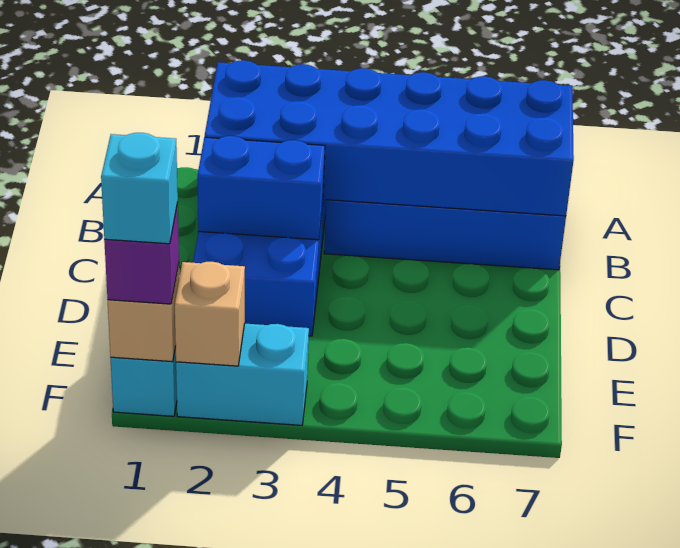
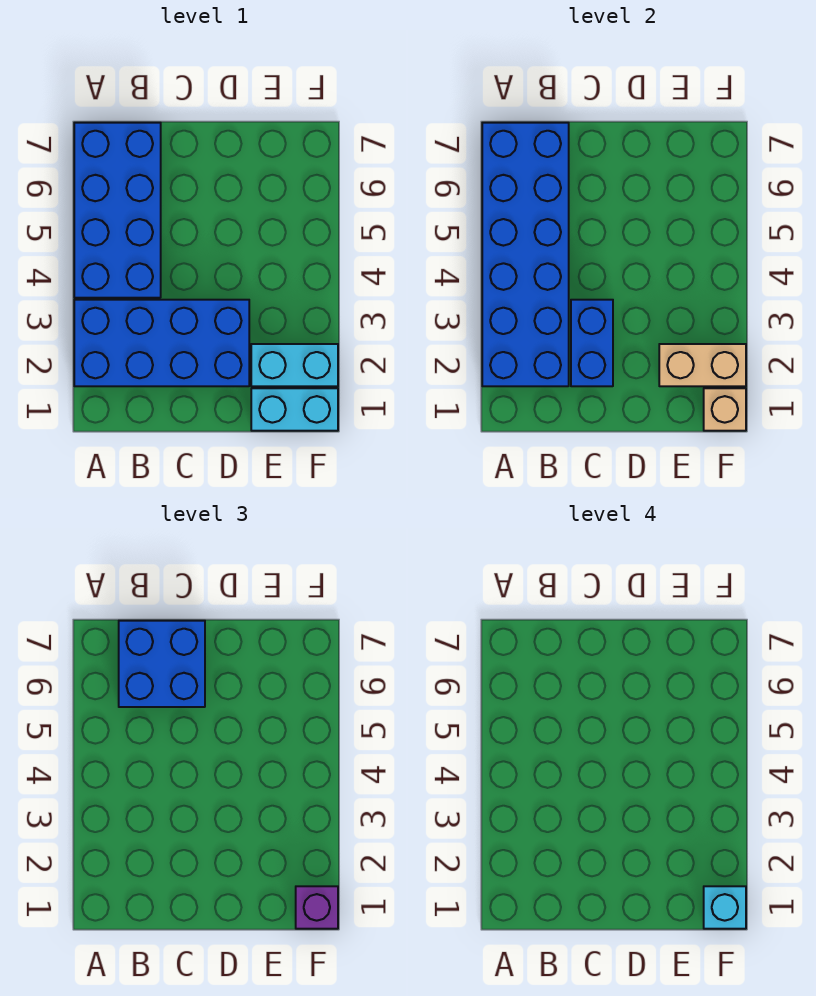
none -> blue 2x2 brick [119,621,205,707]
cyan 1x2 brick [176,324,309,425] -> cyan 1x2 brick turned to [251,344,338,386]
tan 1x1 brick [175,262,245,366] -> tan 1x2 brick [659,344,746,386]

